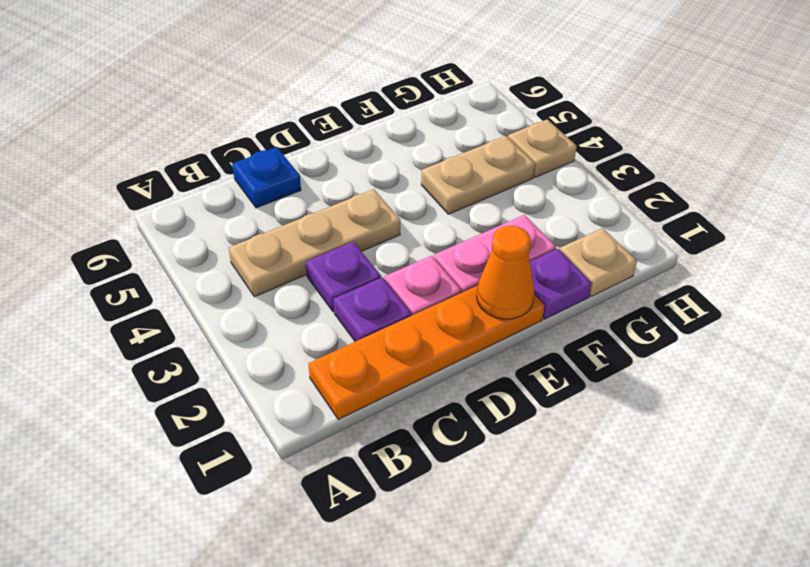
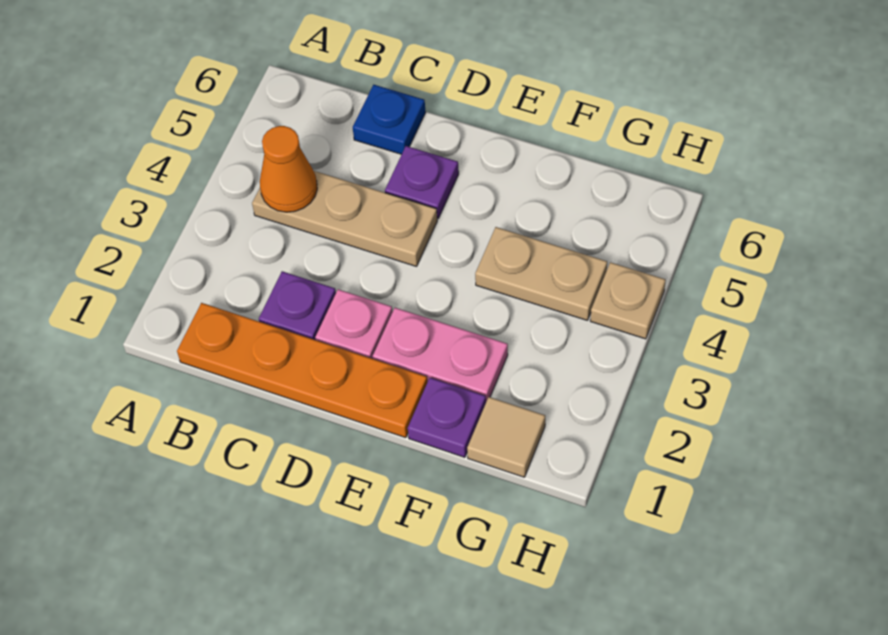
purple 1x1 plate [306,242,381,312] -> purple 1x1 plate moved to [385,146,459,218]
orange 1x1 cone [477,226,534,319] -> orange 1x1 cone moved to [260,126,317,212]
tan 1x1 plate [560,228,637,297] -> tan 1x1 tile [467,397,545,477]

